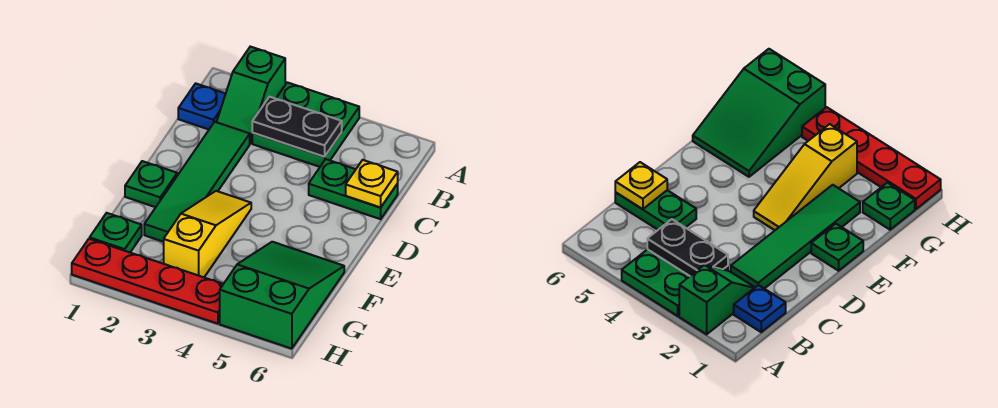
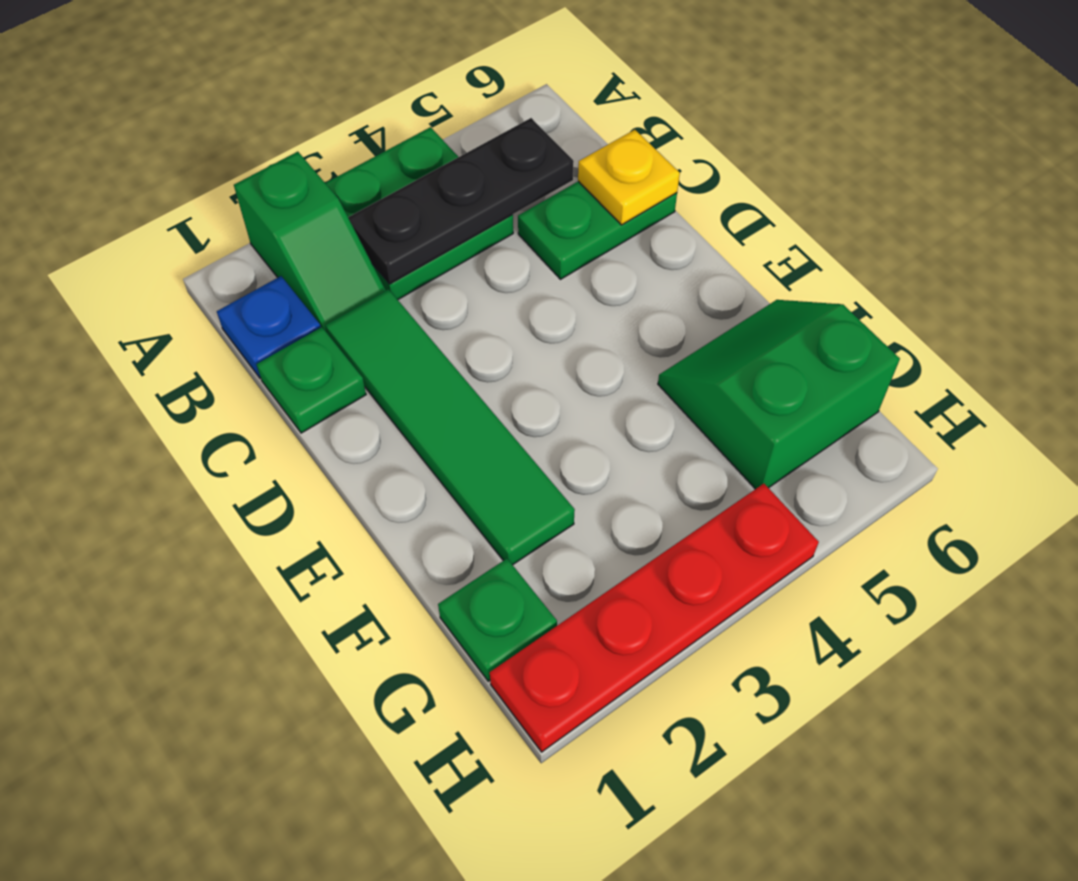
black 1x2 plate [252,97,342,157] -> black 1x3 plate [348,118,574,284]
green 1x1 plate [125,161,177,207] -> green 1x1 plate moved to [257,327,366,433]
yellow 1x3 slope [164,191,251,277] -> none
green 2x3 slope [220,242,344,349] -> green 2x2 slope [658,300,900,489]

